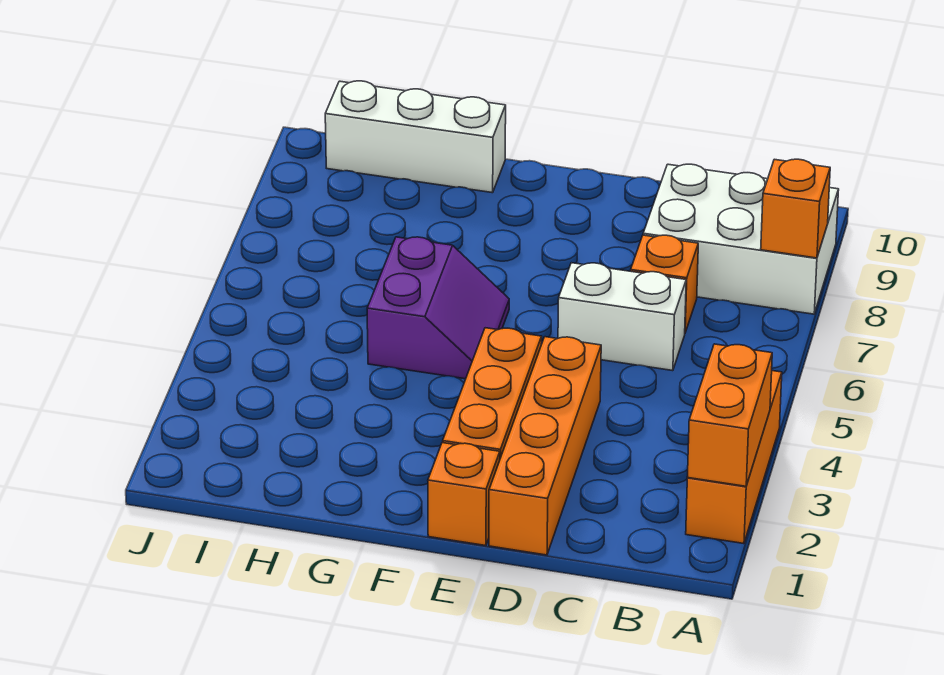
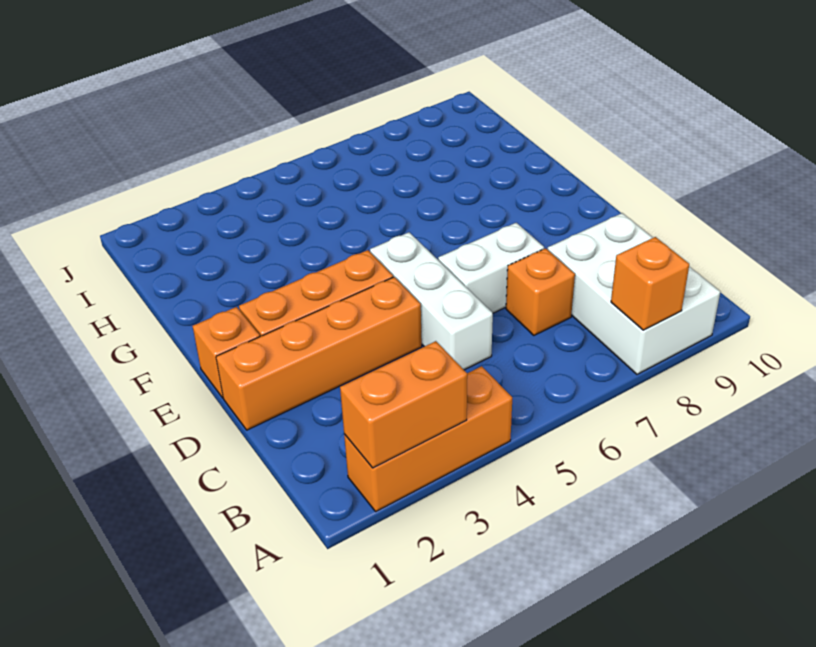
white 1x2 brick [558,263,686,371] -> white 1x2 brick turned to [438,223,544,313]
purple 2x2 slope [367,237,509,379] -> none
white 1x3 brick [325,81,506,193] -> white 1x3 brick moved to [370,232,493,370]

